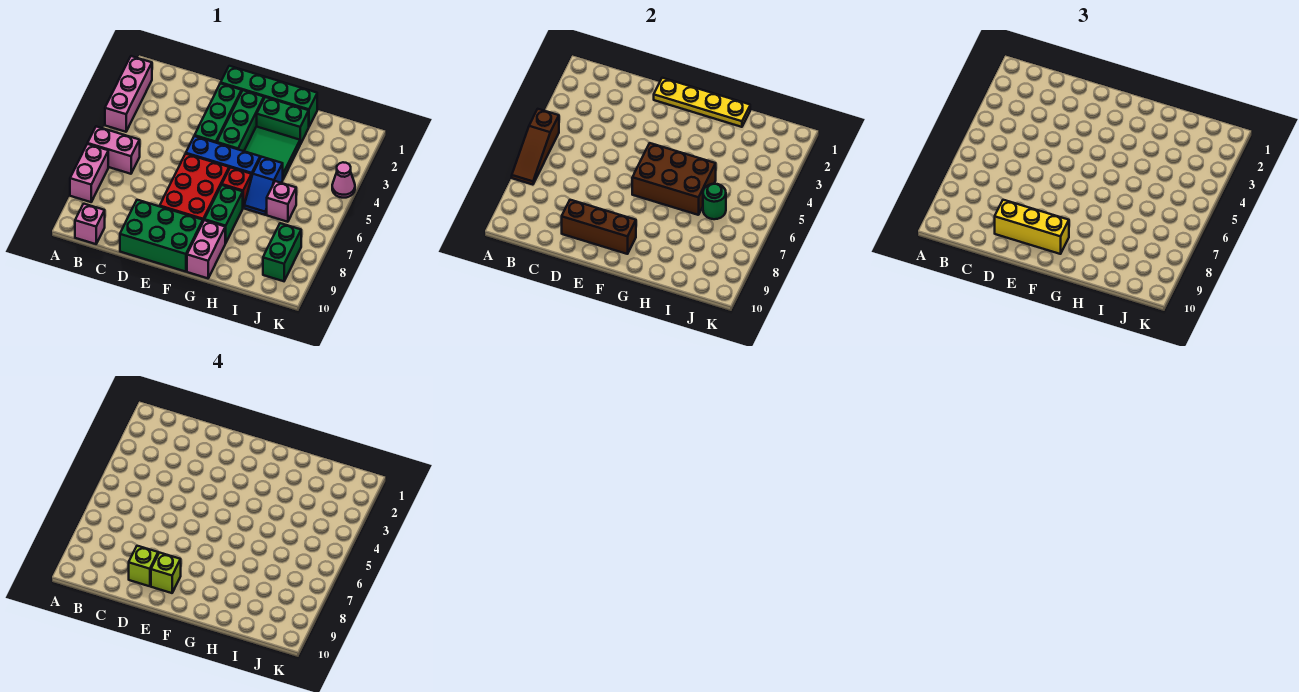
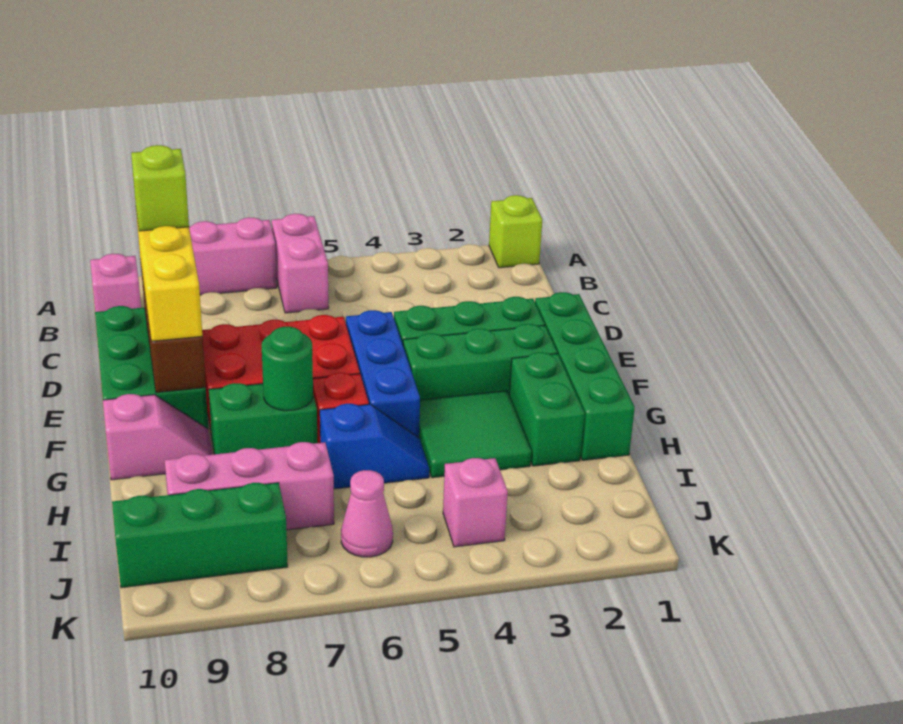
pink 1x3 brick [105,56,152,132] -> pink 1x3 brick moved to [165,442,334,530]
brown 1x3 slope [512,109,559,185] -> none
yellow 1x4 plate [654,78,750,127] -> none
lime 1x1 brick [151,553,181,593] -> lime 1x1 brick moved to [489,195,542,268]
brown 2x3 brick [632,143,716,215] -> none
pink 1x2 brick [187,220,225,278] -> pink 1x2 slope [103,394,213,480]
blue 1x2 slope [244,157,283,215] -> blue 1x2 slope turned to [320,404,429,489]
pink 1x1 brick [267,181,296,222] -> pink 1x1 brick moved to [443,458,508,547]
green 1x1 round brick [703,184,726,219] -> green 1x1 round brick moved to [262,327,313,411]
green 1x2 brick [263,223,301,281] -> green 1x3 brick [112,483,288,588]
pink 1x1 cone [332,162,355,198] -> pink 1x1 cone moved to [341,470,393,557]

